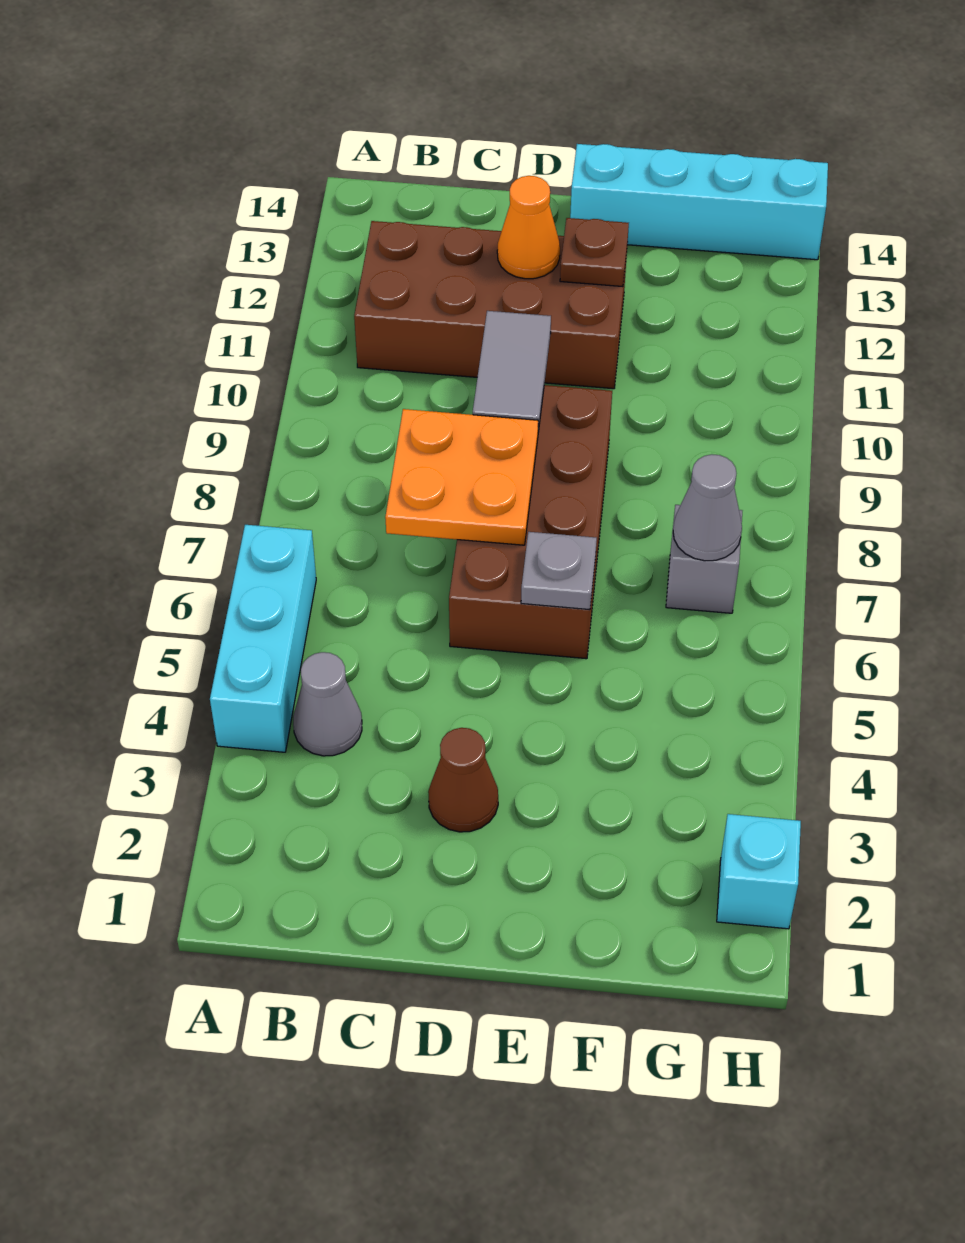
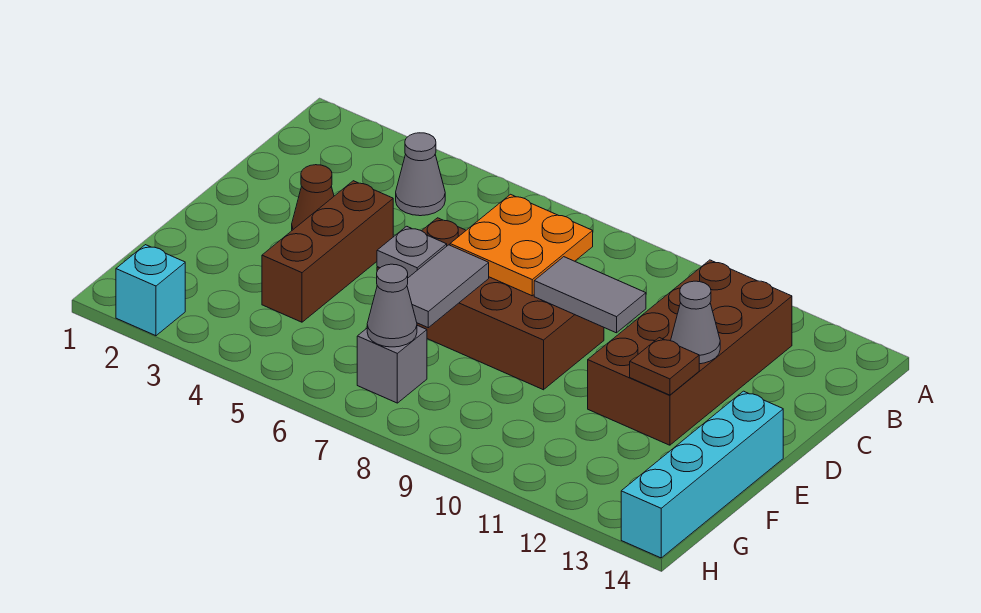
cyan 1x3 brick [210,525,316,752] -> none
none -> brown 1x3 brick [262,181,393,322]
orange 1x1 cone [497,176,560,279] -> grey 1x1 cone [671,281,720,364]
none -> grey 1x2 tile [407,245,489,328]

